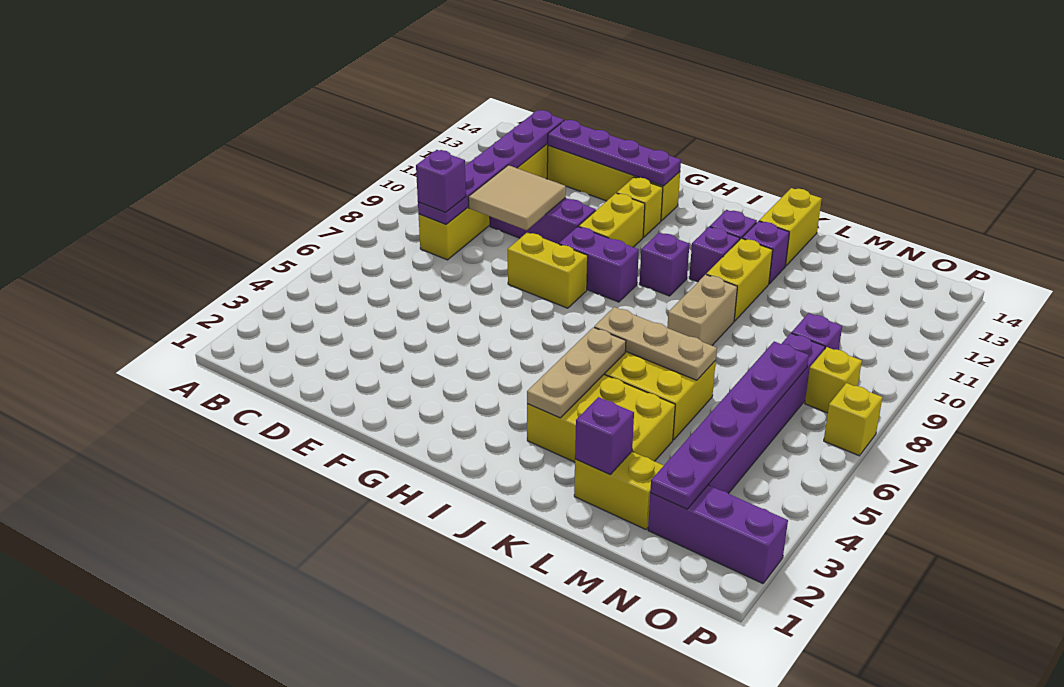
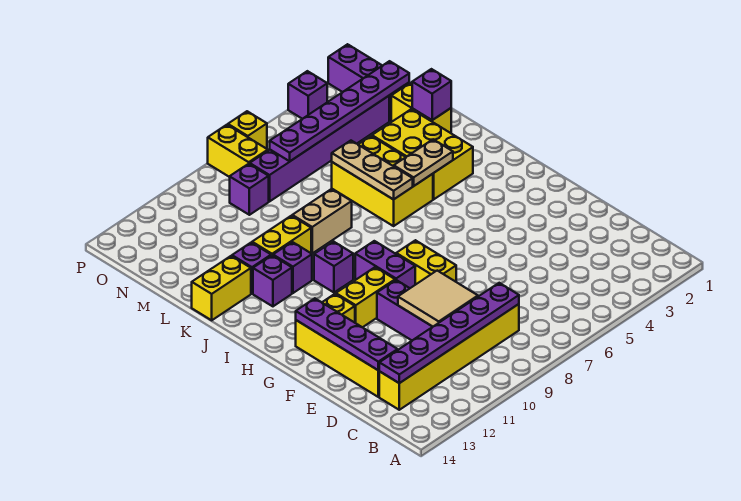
purple 1x1 brick [416,150,466,212] -> purple 1x1 brick moved to [288,71,327,119]
tan 1x3 plate [527,327,626,418] -> tan 1x2 plate [394,139,453,186]
yellow 1x1 brick [805,347,862,413] -> yellow 1x2 brick [208,125,268,177]

